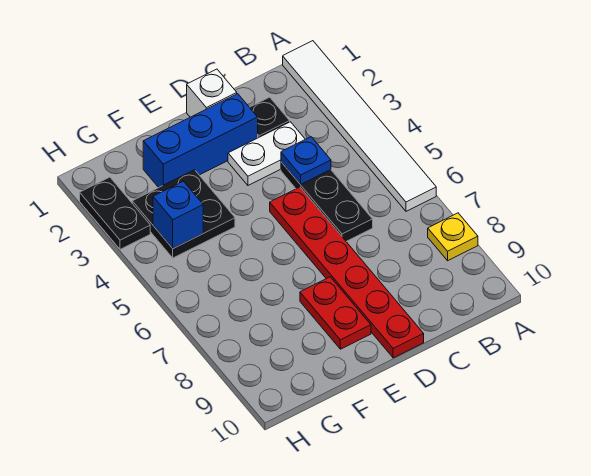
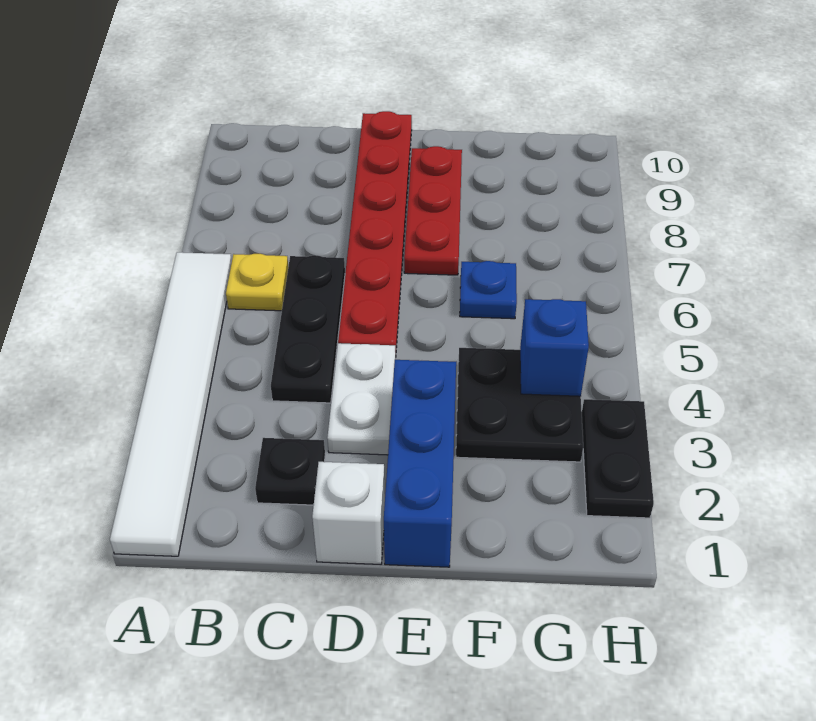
yellow 1x1 plate [428,213,478,261] -> yellow 1x1 plate moved to [226,254,288,311]
white 1x2 plate [228,122,305,185] -> white 1x2 plate turned to [327,343,396,455]
blue 1x1 plate [281,137,331,184] -> blue 1x1 plate moved to [460,261,517,319]
blue 1x3 brick [143,94,258,187] -> blue 1x3 brick turned to [384,360,456,567]
red 1x2 plate [300,277,371,349] -> red 1x3 plate [404,146,462,275]

